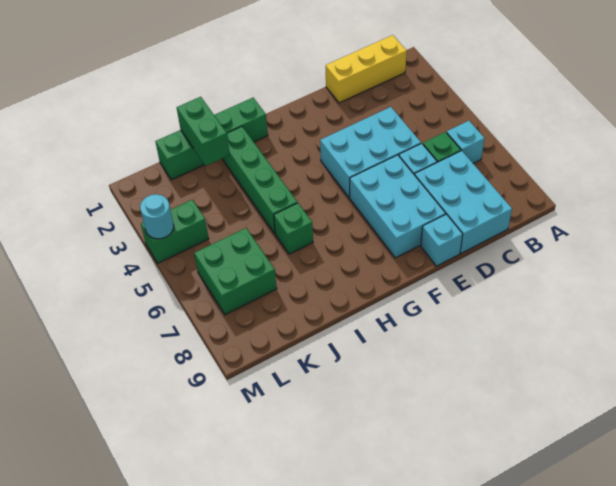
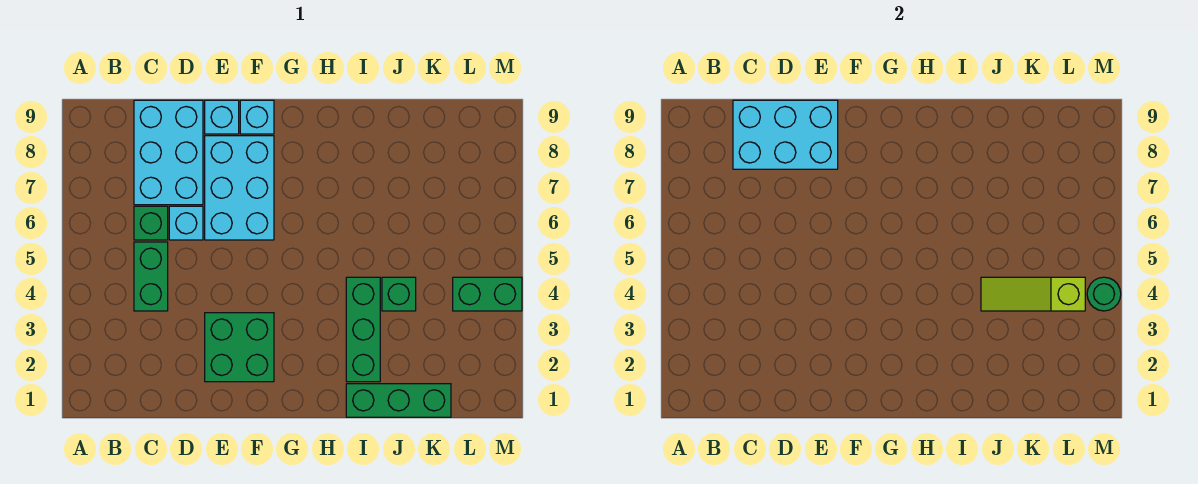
yellow 1x3 brick [326,35,407,103] -> none
cyan 1x1 brick [447,121,485,163] -> cyan 1x1 brick moved to [240,100,274,134]
cyan 2x3 brick [320,107,421,198] -> cyan 2x3 brick moved to [733,100,838,169]
green 1x4 brick [155,98,268,180] -> green 1x3 brick [346,384,451,417]
green 1x4 brick [222,126,297,234] -> green 1x3 brick [346,277,380,382]
green 1x1 brick [274,203,313,254] -> green 1x1 brick moved to [382,277,416,311]
green 1x2 brick [177,97,230,166] -> green 1x2 brick moved to [134,242,168,311]
none -> lime 1x3 slope [981,277,1085,311]
green 2x2 brick [194,228,277,315] -> green 2x2 brick moved to [205,313,274,382]
cyan 1x1 round brick [140,194,174,239] -> green 1x1 round brick [1087,277,1121,311]

